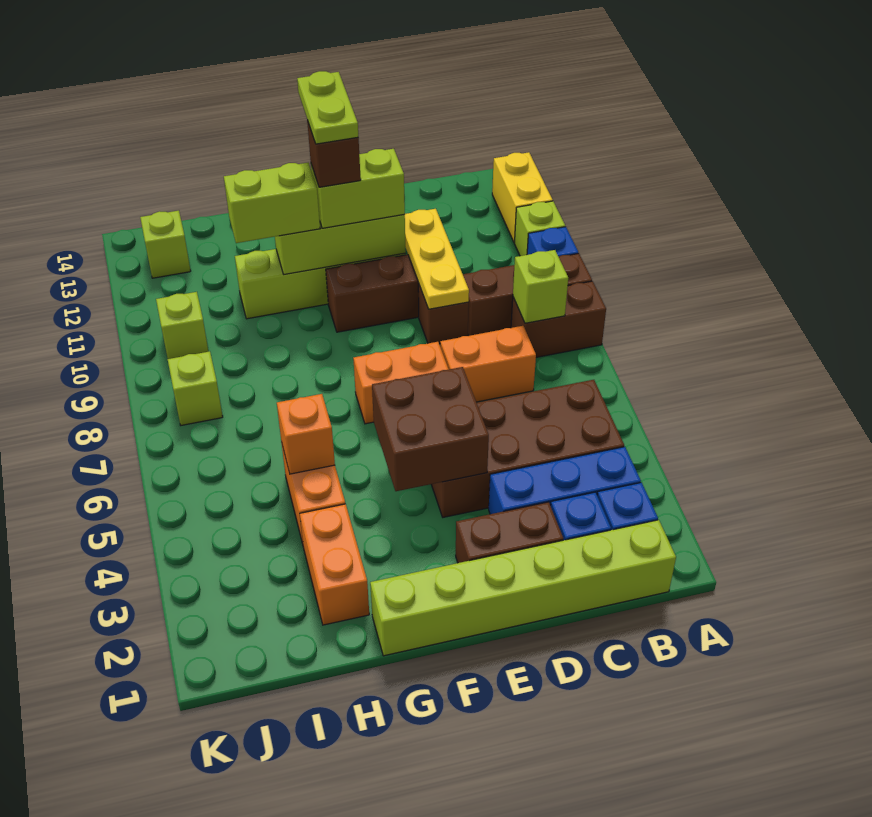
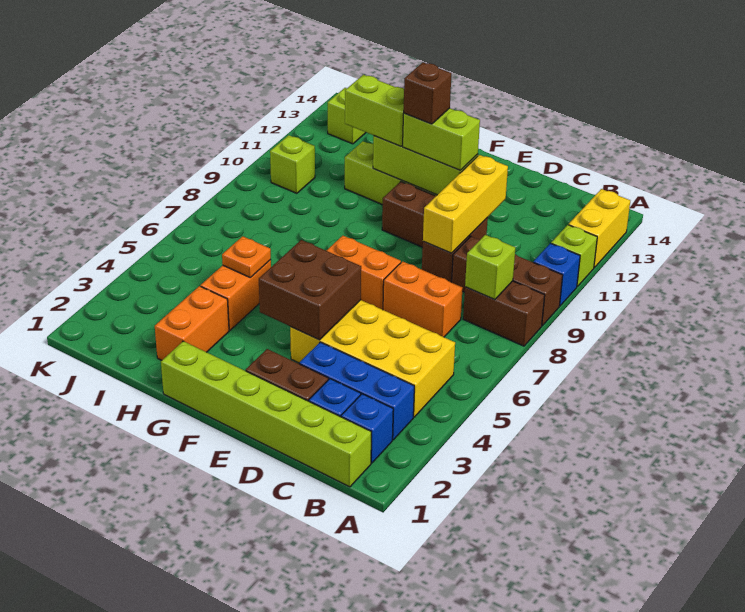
brown 2x4 brick [431,380,624,517] -> yellow 2x4 brick [290,300,455,417]
yellow 1x3 plate [405,209,469,309] -> yellow 1x3 brick [423,155,508,253]
lime 1x2 plate [297,71,358,144] -> none
orange 1x1 brick [277,394,335,474] -> orange 1x1 plate [222,236,271,278]
lime 1x1 brick [168,351,223,425] -> none

